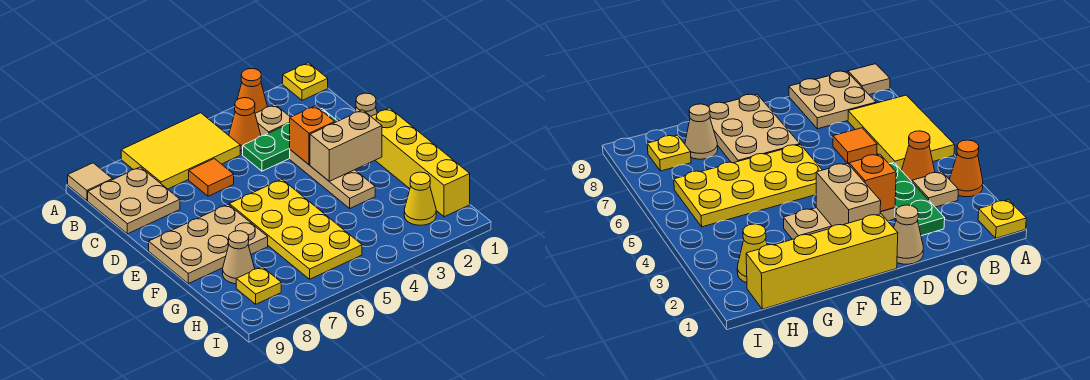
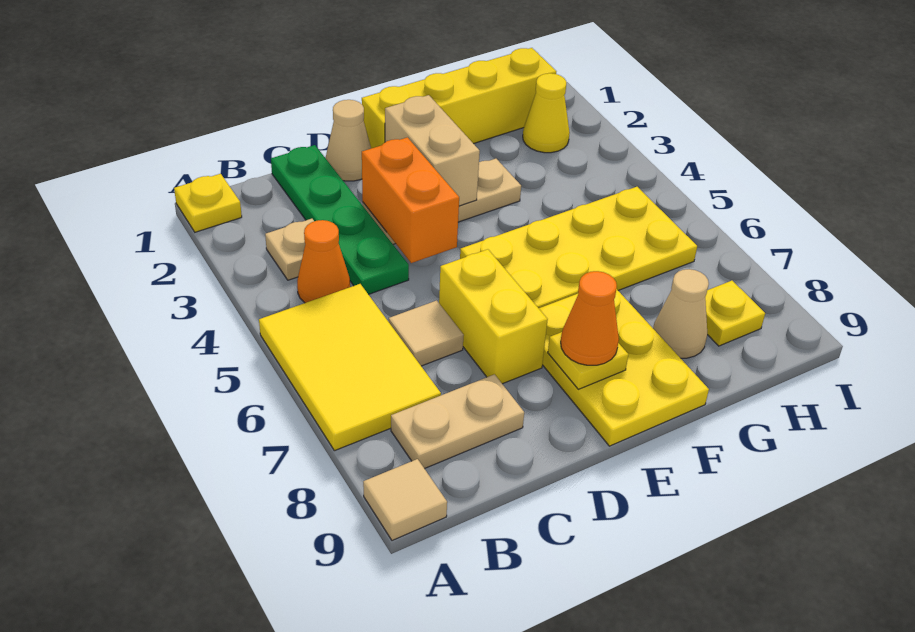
orange 1x1 cone [237,69,267,113] -> orange 1x1 cone moved to [561,271,619,365]
tan 2x2 plate [88,167,180,234] -> tan 1x2 plate [391,374,524,469]
green 1x3 plate [243,109,337,171] -> green 1x4 plate [271,145,409,294]
orange 1x1 tile [189,159,234,196] -> tan 1x1 tile [389,300,464,366]
orange 1x1 brick [290,106,335,165] -> orange 1x2 brick [362,137,459,263]
none -> yellow 1x2 brick [439,249,548,384]
tan 2x3 plate [149,204,268,284] -> yellow 2x3 plate [539,289,709,446]
none -> yellow 1x1 plate [548,332,628,389]

